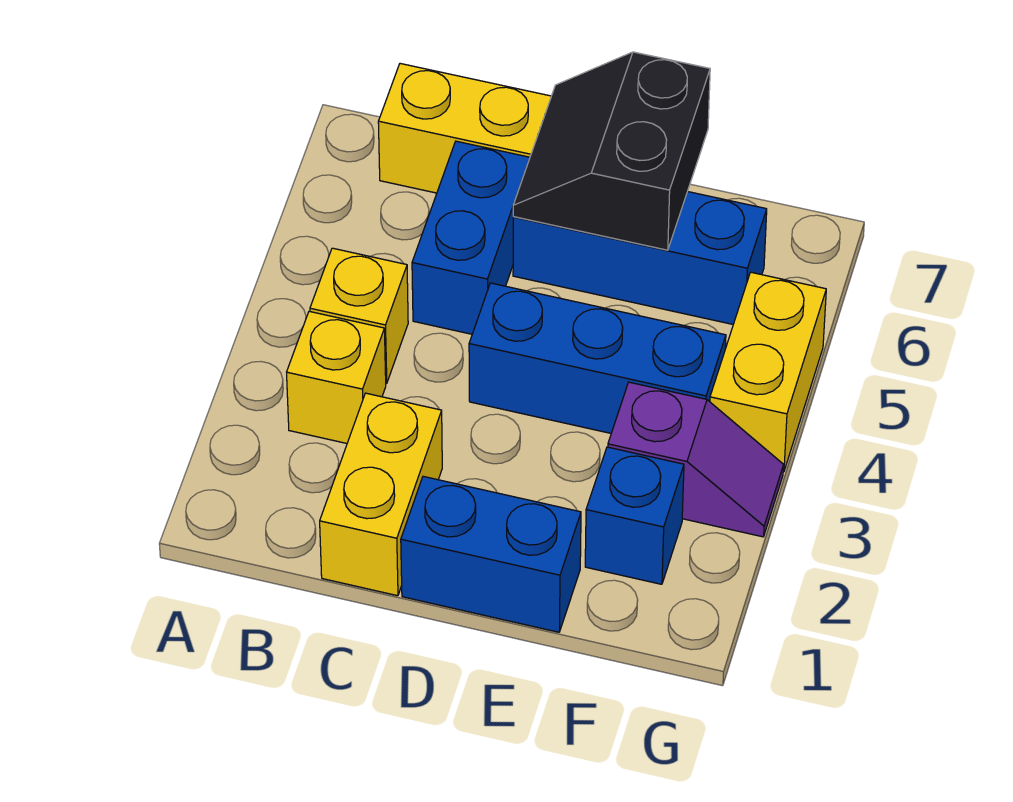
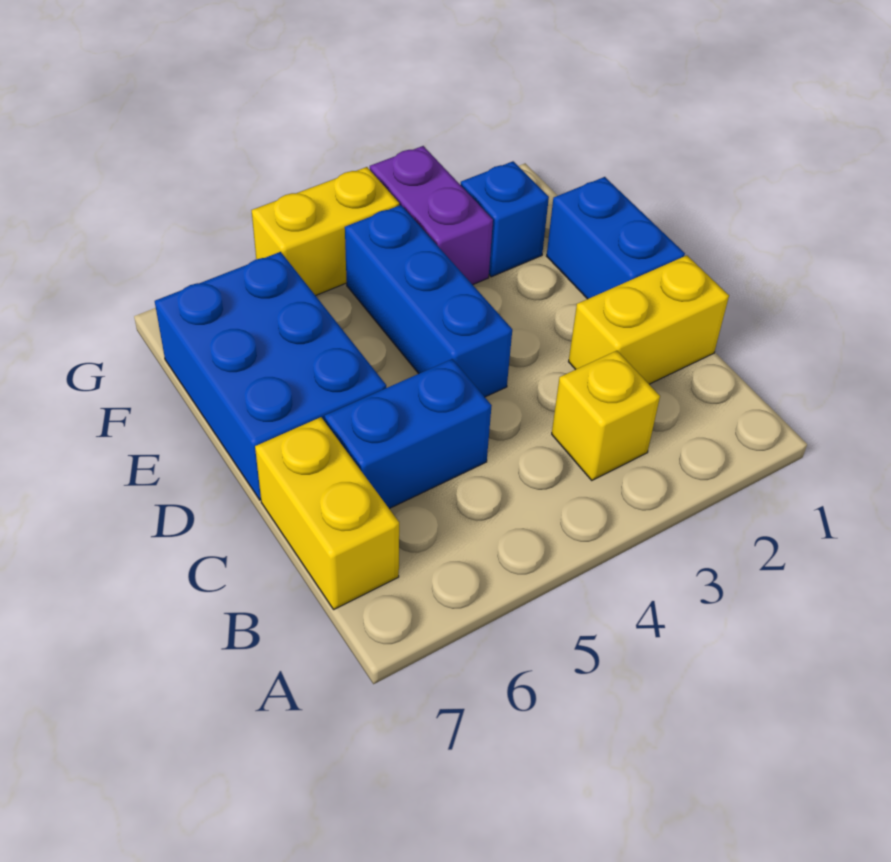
yellow 1x1 brick [310,248,408,383] -> none
blue 1x3 brick [513,192,767,324] -> blue 2x3 brick [155,252,386,500]
black 2x2 slope [513,52,710,250] -> none
purple 1x2 slope [608,382,784,537] -> purple 1x2 brick [370,146,493,285]

